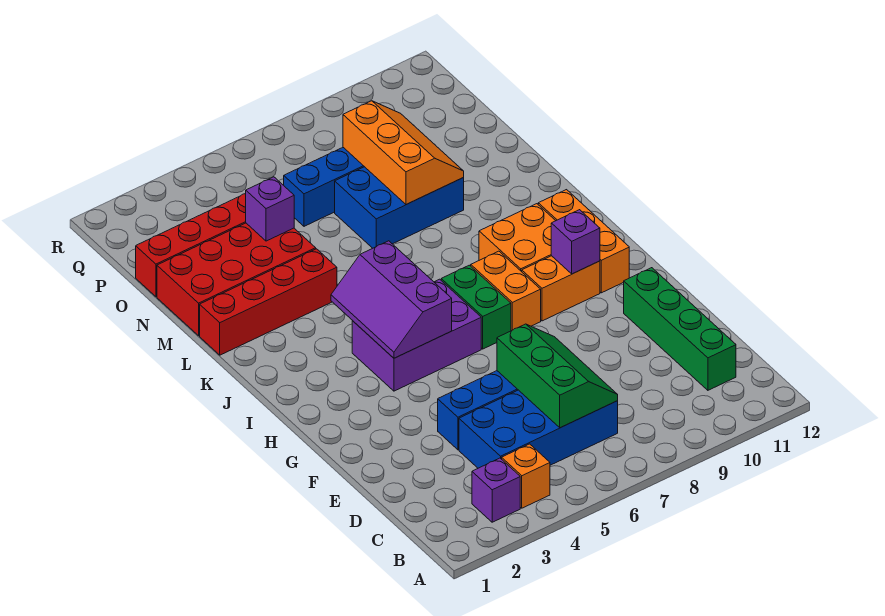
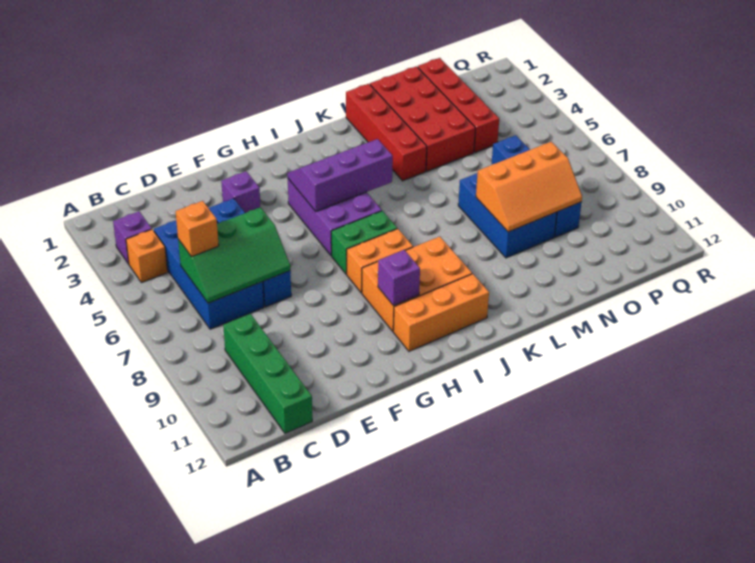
none -> orange 1x1 brick [176,201,219,257]
green 1x4 brick [624,268,736,390] -> green 1x4 brick turned to [223,314,312,433]
purple 1x1 brick [246,177,294,241] -> purple 1x1 brick moved to [221,171,260,213]

